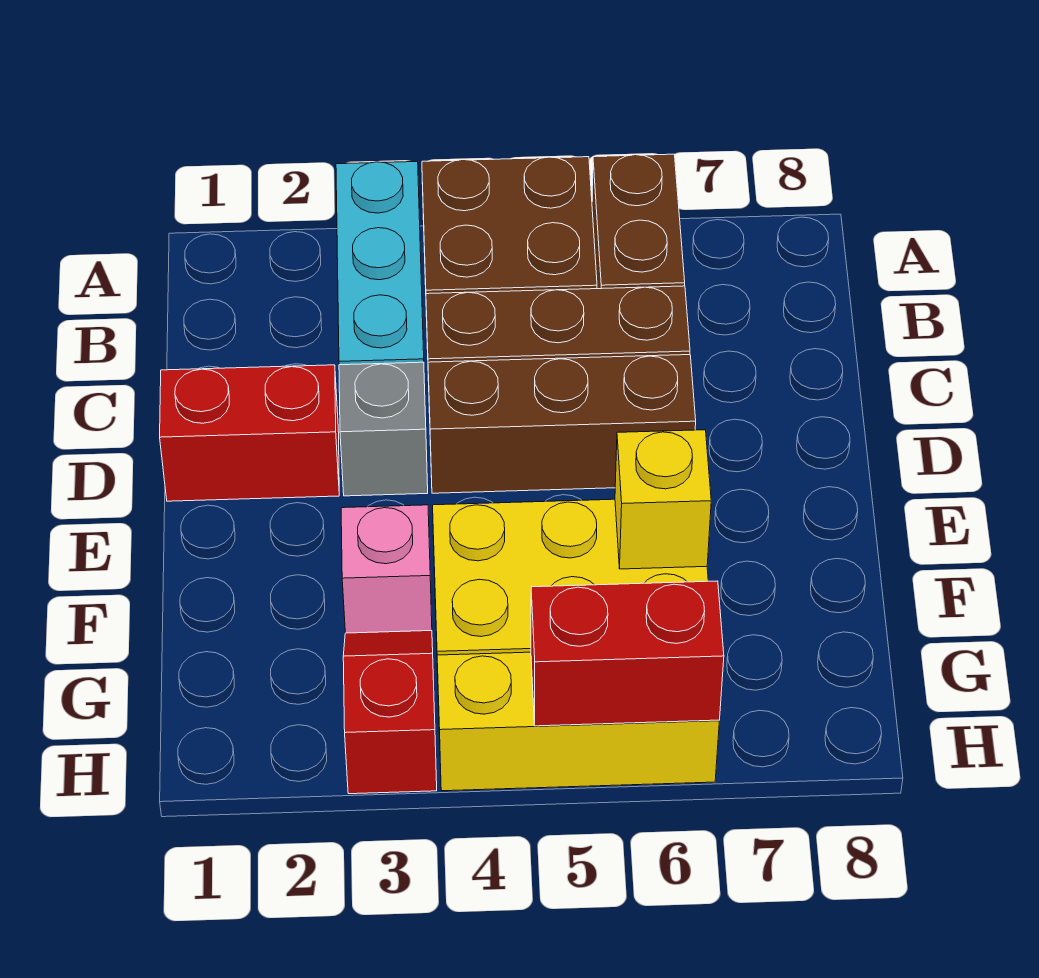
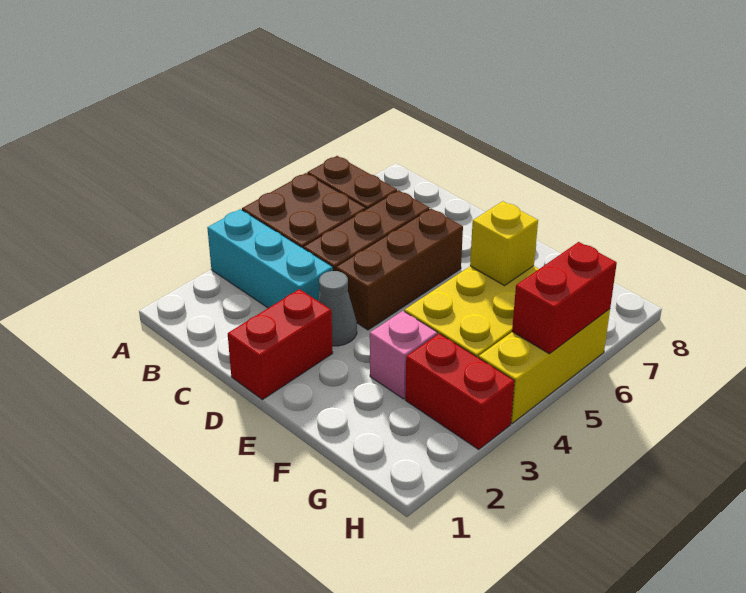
grey 1x1 brick [339,362,428,496] -> grey 1x1 cone [318,271,357,346]
red 1x2 slope [343,631,437,794] -> red 1x2 brick [405,334,515,449]

